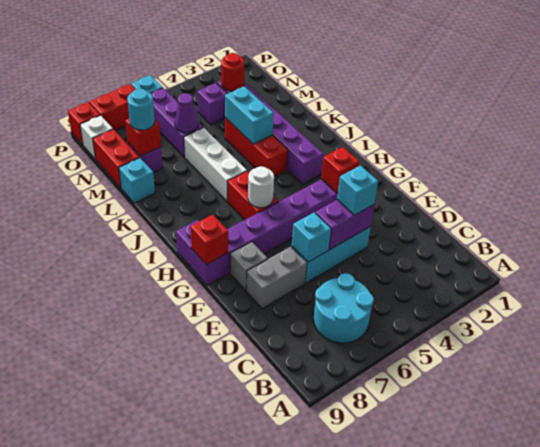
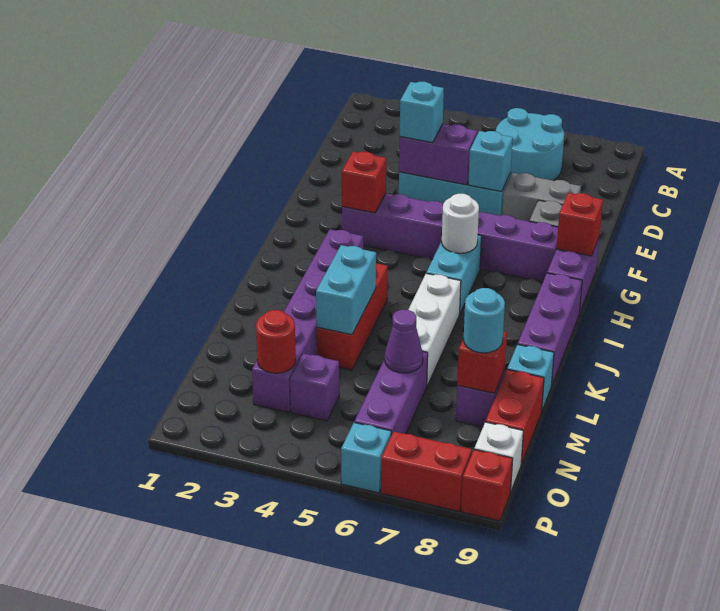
red 1x2 brick [228,171,278,220] -> cyan 1x2 brick [426,235,482,313]
none -> purple 1x3 brick [518,273,582,386]

